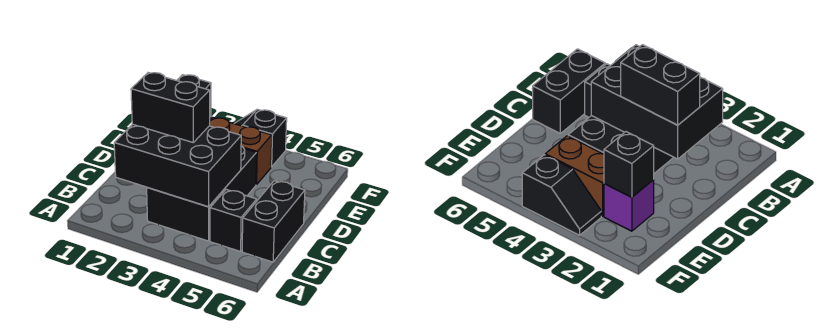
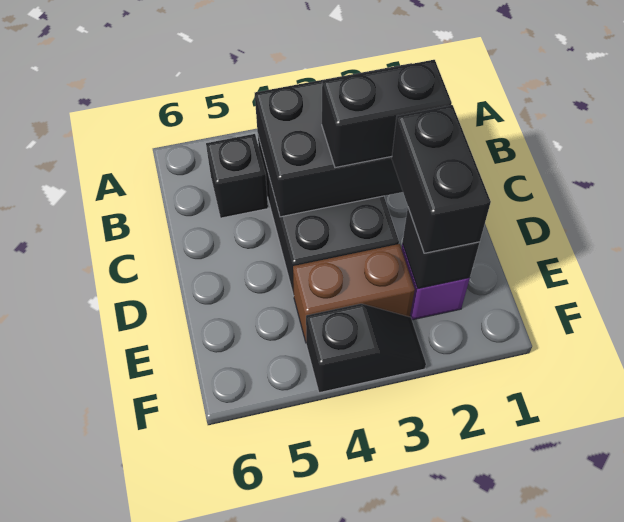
black 1x2 brick [242,181,305,262] -> black 1x2 brick moved to [392,105,491,253]

